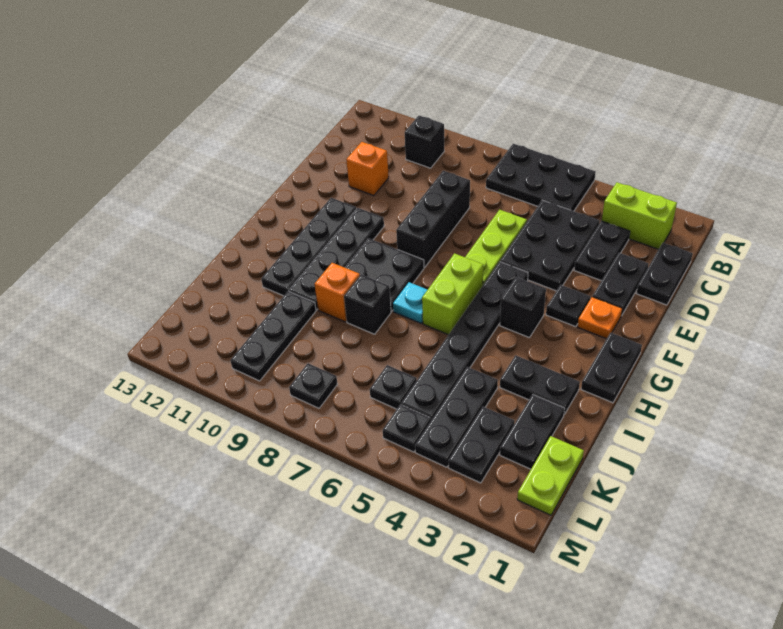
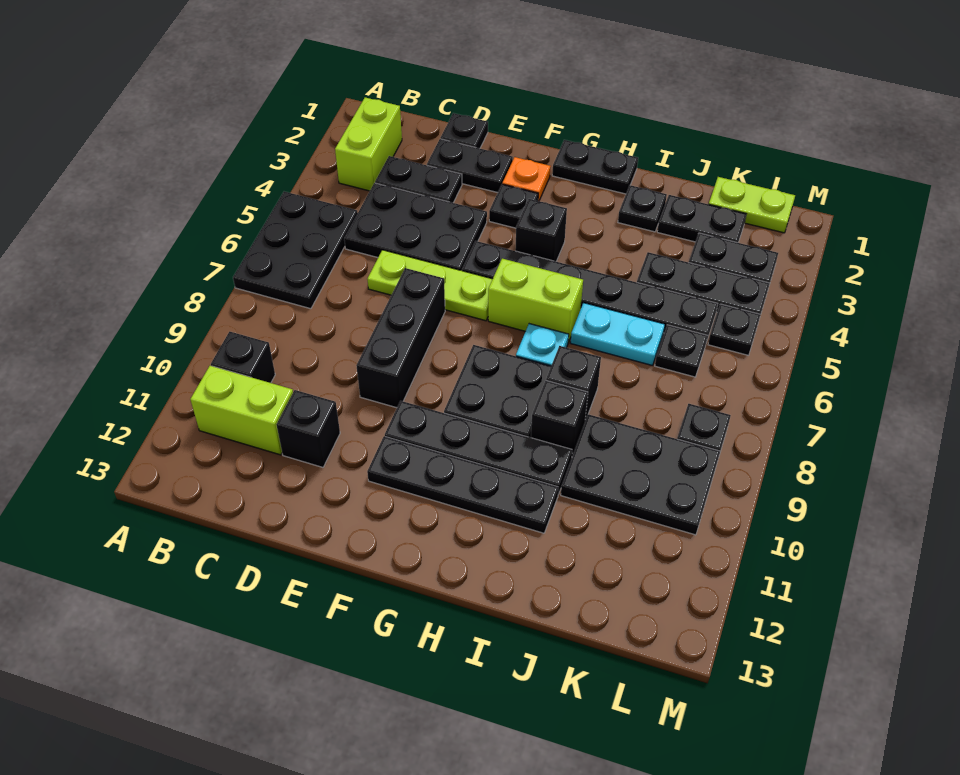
none -> lime 1x2 brick [190,366,293,455]
black 1x2 plate [637,243,693,305] -> black 1x1 plate [441,113,488,148]
black 1x3 brick [396,171,470,267] -> black 1x3 brick turned to [356,268,445,408]
orange 1x1 brick [346,142,389,196] -> black 1x1 brick [276,390,340,467]
black 1x2 plate [500,355,580,414] -> black 1x1 plate [618,185,667,232]
none -> cyan 1x2 plate [571,303,665,365]
orange 1x1 brick [315,263,360,322] -> black 1x1 brick [531,381,588,456]
black 1x3 plate [230,291,316,381] -> black 2x3 plate [561,414,720,535]

